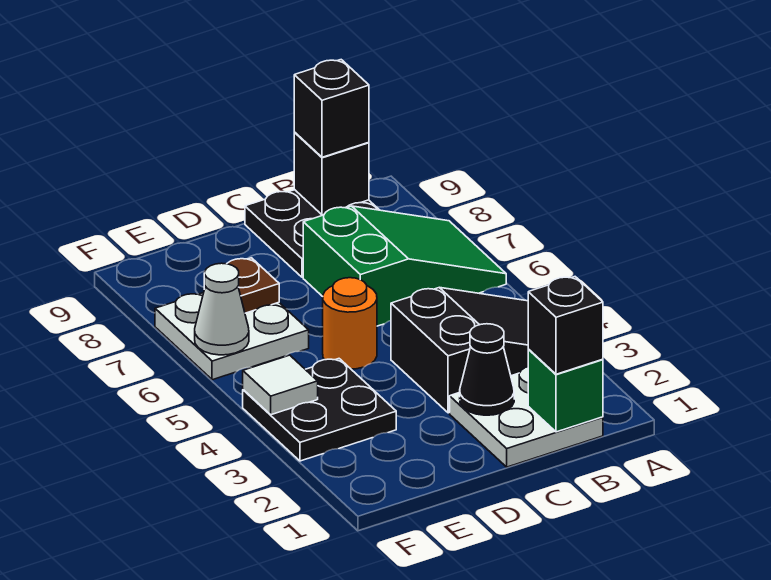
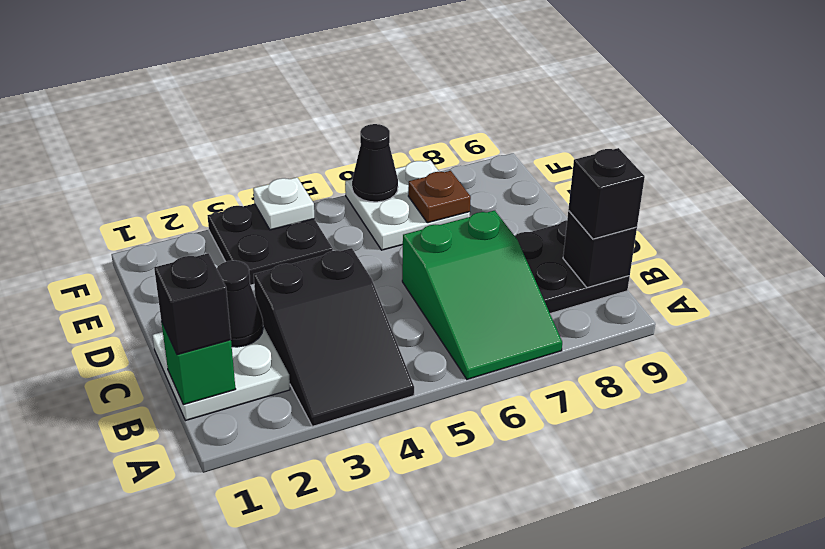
orange 1x1 round brick [323,278,377,369] -> none
white 1x1 tile [243,355,318,415] -> white 1x1 plate [253,177,314,230]
white 1x1 cone [195,263,249,355] -> black 1x1 cone [352,124,398,202]

